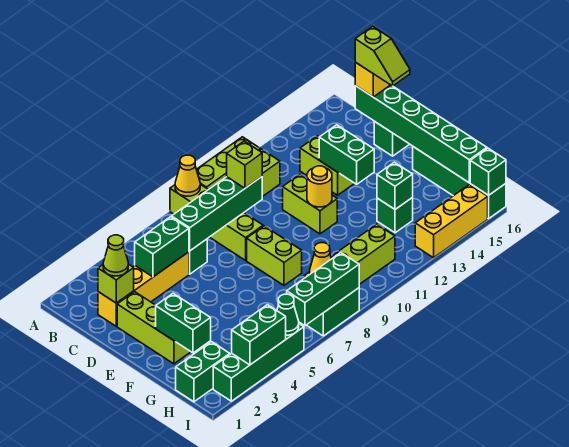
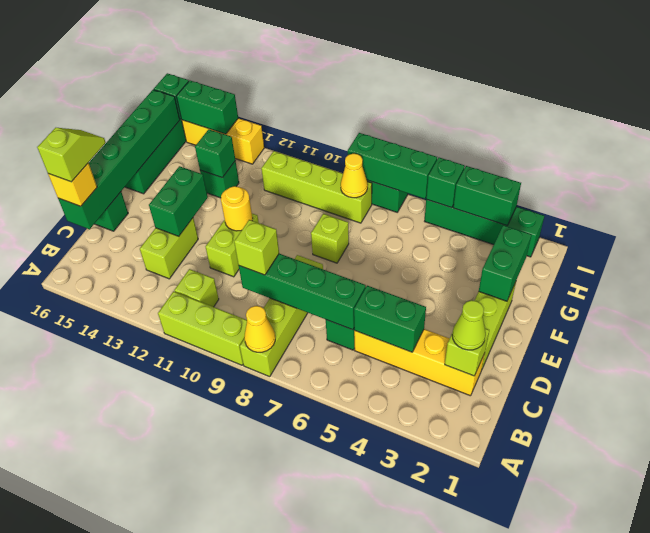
lime 1x2 brick [247,226,302,285] -> lime 1x1 brick [311,214,349,263]
green 1x2 brick [176,342,230,402] -> green 1x2 brick moved to [176,80,238,134]
green 1x1 cone [277,294,299,335] -> green 1x1 brick [426,158,465,208]

